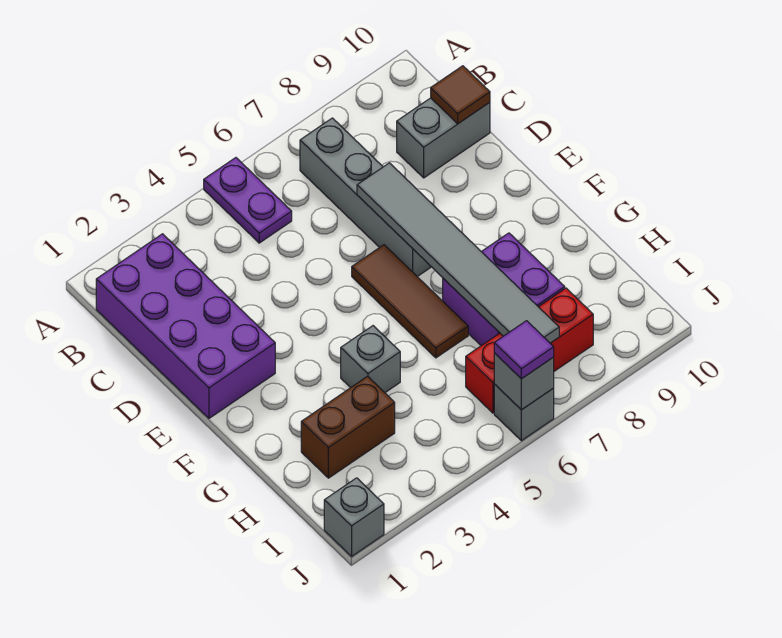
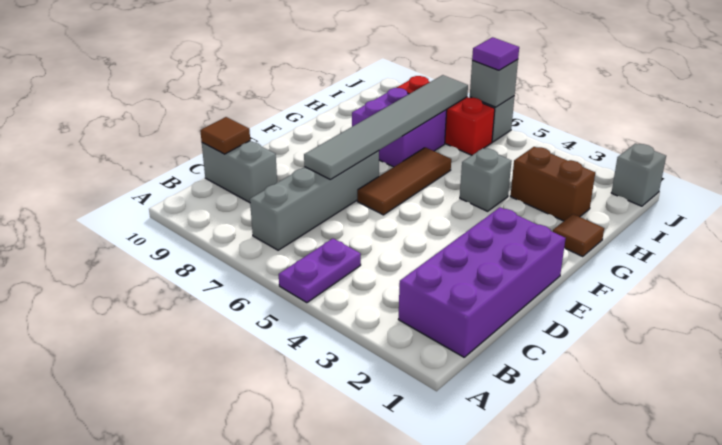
none -> brown 1x1 tile [553,214,604,257]

